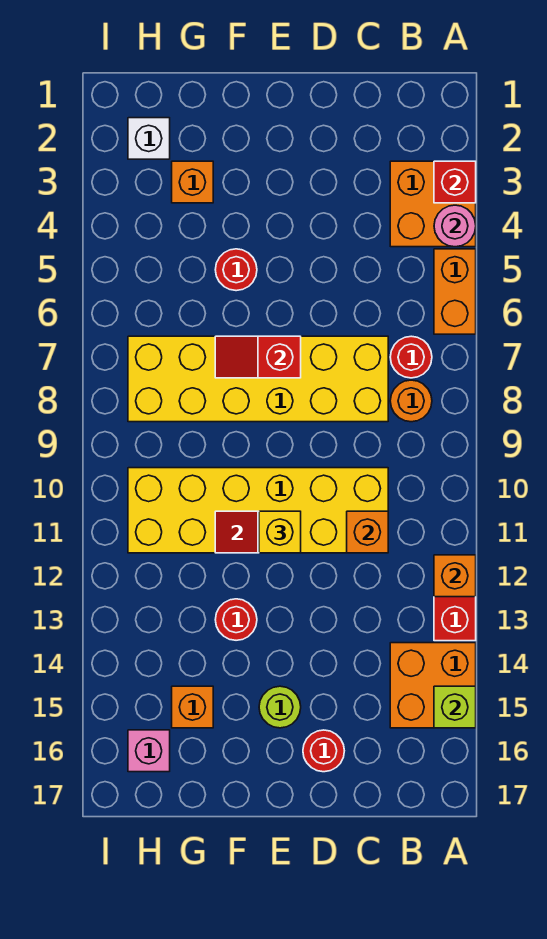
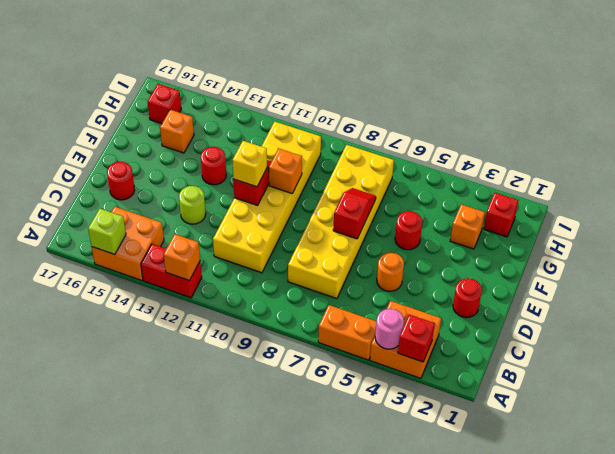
red 1x1 round brick [390,336,432,378] -> red 1x1 round brick moved to [453,278,482,318]
orange 1x1 round brick [390,380,432,422] -> orange 1x1 round brick moved to [377,252,404,291]
orange 1x1 brick [347,511,388,553] -> orange 1x1 brick moved to [269,149,302,193]
lime 1x1 round brick [259,686,301,728] -> lime 1x1 round brick moved to [179,186,206,224]
white 1x1 brick [128,118,170,159] -> red 1x1 brick [484,193,518,237]
pink 1x1 brick [128,730,170,772] -> red 1x1 brick [148,84,181,124]

